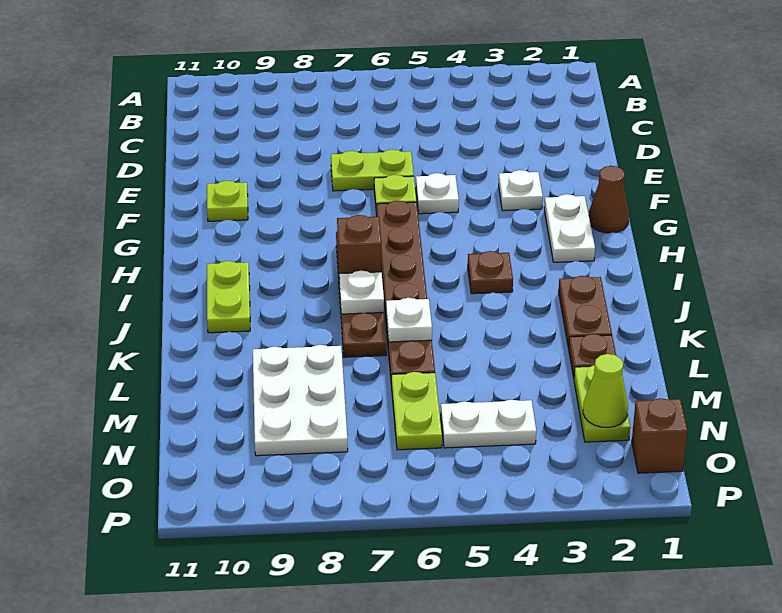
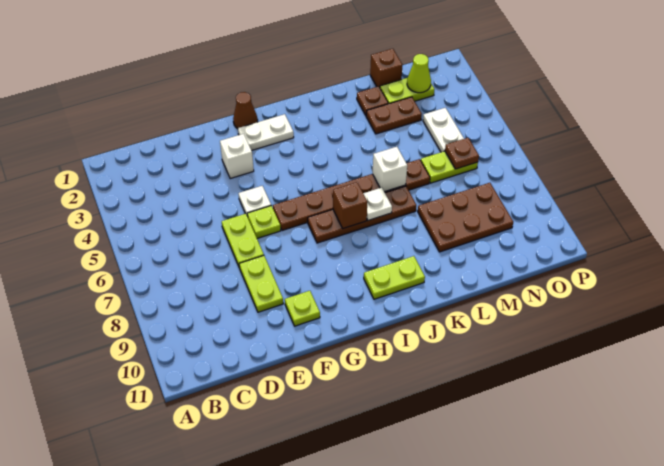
none -> lime 1x2 plate [239,256,283,312]
white 1x1 plate [499,170,543,211] -> white 1x1 brick [220,134,254,179]
brown 1x1 plate [468,251,513,294] -> brown 1x1 plate moved to [445,138,479,169]
brown 1x2 plate [559,276,612,348] -> brown 1x2 plate moved to [366,97,422,134]
white 1x1 plate [386,298,432,342] -> white 1x1 brick [373,147,407,192]
white 2x3 plate [253,345,348,456] -> brown 2x3 plate [418,183,513,252]
brown 1x1 brick [632,398,688,473] -> brown 1x1 brick moved to [370,49,402,87]

